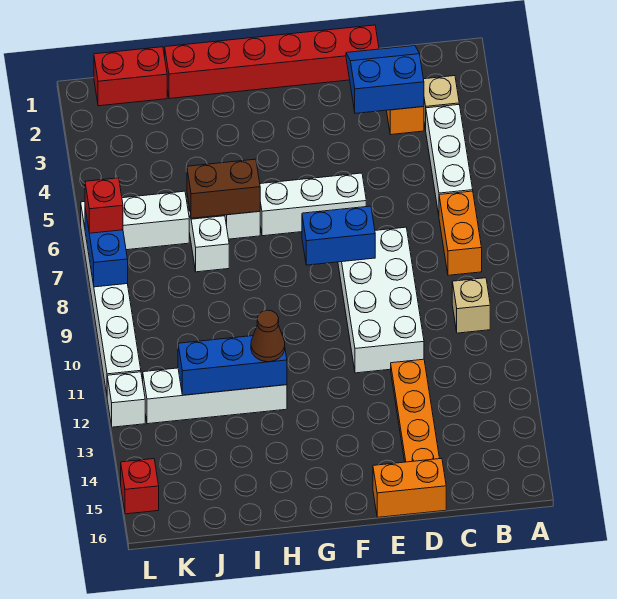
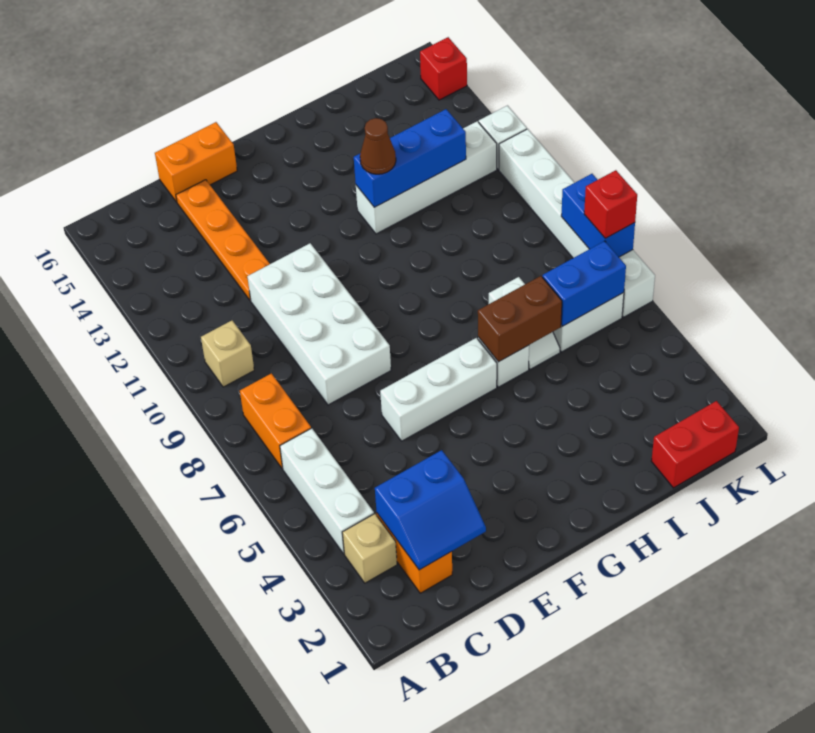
red 1x6 brick [165,25,379,99] -> none
blue 1x2 brick [302,206,375,265] -> blue 1x2 brick moved to [543,241,626,326]

